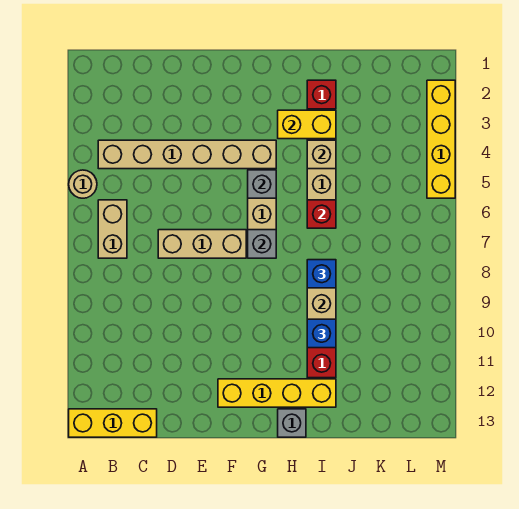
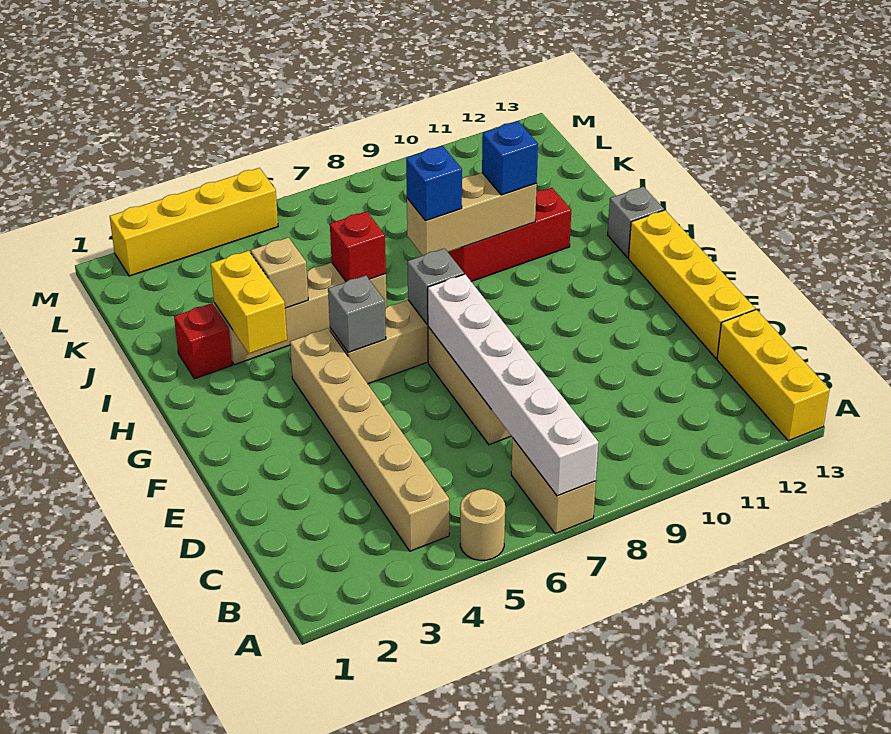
none -> white 1x6 brick [428,274,598,496]
tan 1x2 brick [98,200,127,258] -> tan 1x2 brick turned to [511,438,596,534]
yellow 1x4 brick [218,379,336,407] -> yellow 1x4 brick moved to [628,210,755,358]

